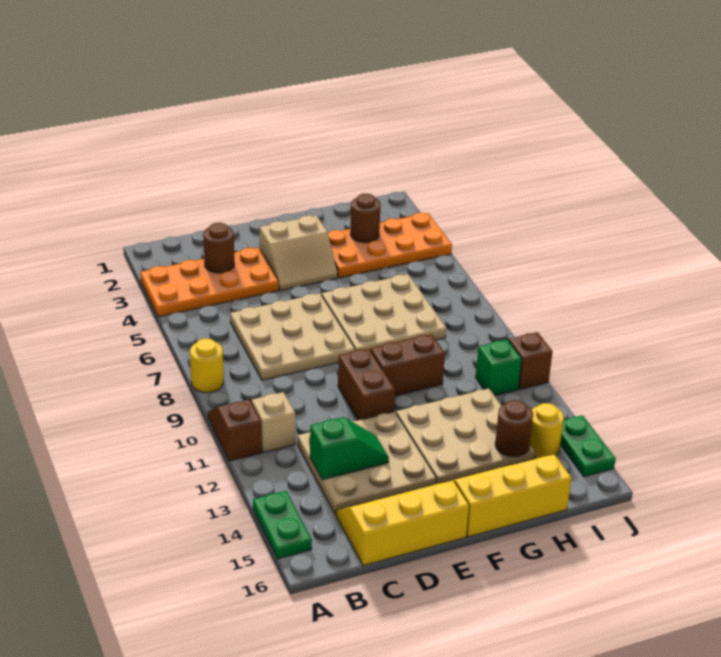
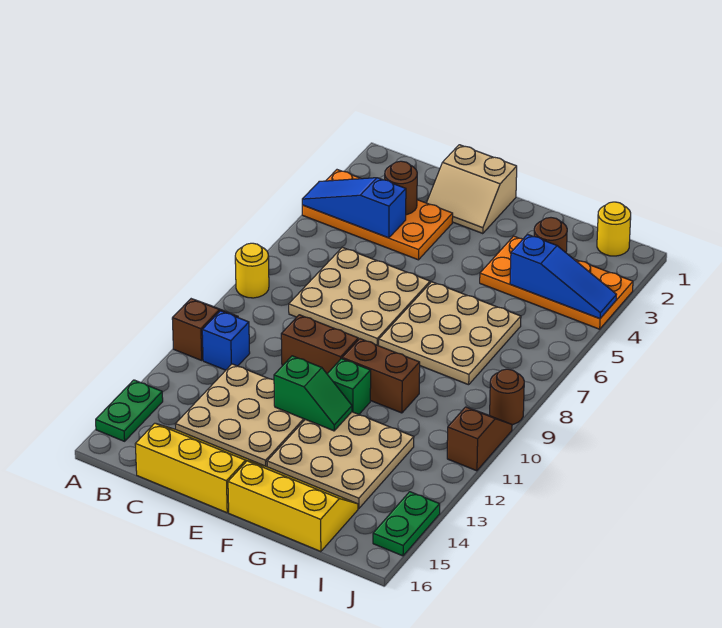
none -> blue 1x3 slope [302,178,406,238]
tan 1x1 brick [252,392,295,453] -> blue 1x1 brick [202,311,250,370]
green 1x2 slope [310,417,389,480] -> green 1x2 slope moved to [274,356,352,431]
tan 2x2 slope [260,215,338,291] -> tan 2x2 slope moved to [427,145,517,234]
brown 1x2 brick [338,349,395,420] -> brown 1x2 brick turned to [281,315,358,373]
none -> blue 1x3 slope [510,234,616,319]
brown 1x1 round brick [495,400,533,457] -> brown 1x1 round brick moved to [490,369,524,425]
green 1x1 brick [476,339,522,396] -> green 1x1 brick moved to [327,359,371,414]
yellow 1x1 round brick [529,403,564,458] -> yellow 1x1 round brick moved to [597,202,631,256]

